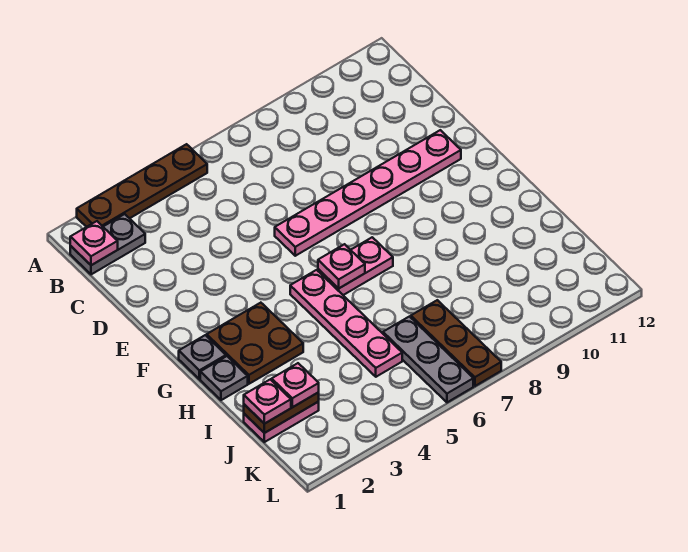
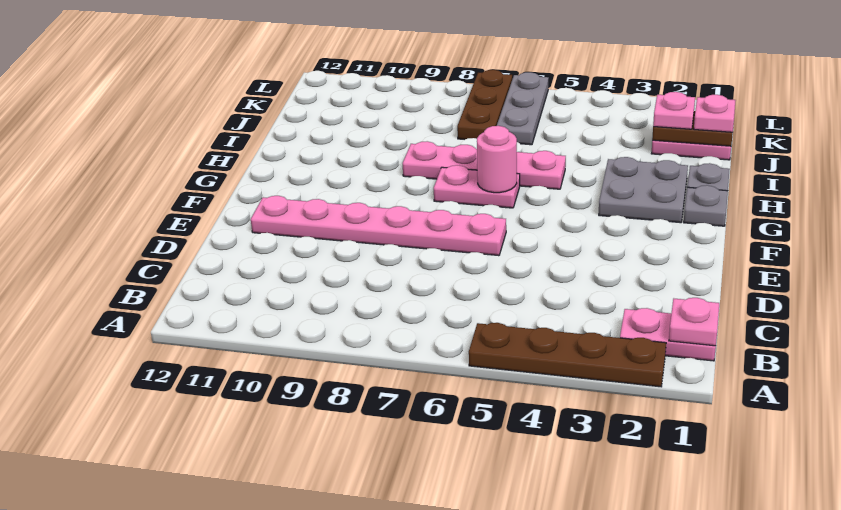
grey 1x2 plate [70,214,145,274] -> pink 1x2 plate [620,308,716,361]
brown 2x2 plate [207,303,303,384] -> grey 2x2 plate [599,157,688,223]
pink 1x4 plate [290,270,402,377] -> pink 1x4 plate turned to [403,141,566,189]
pink 1x1 plate [318,244,365,289] -> pink 1x1 round brick [477,126,517,193]

